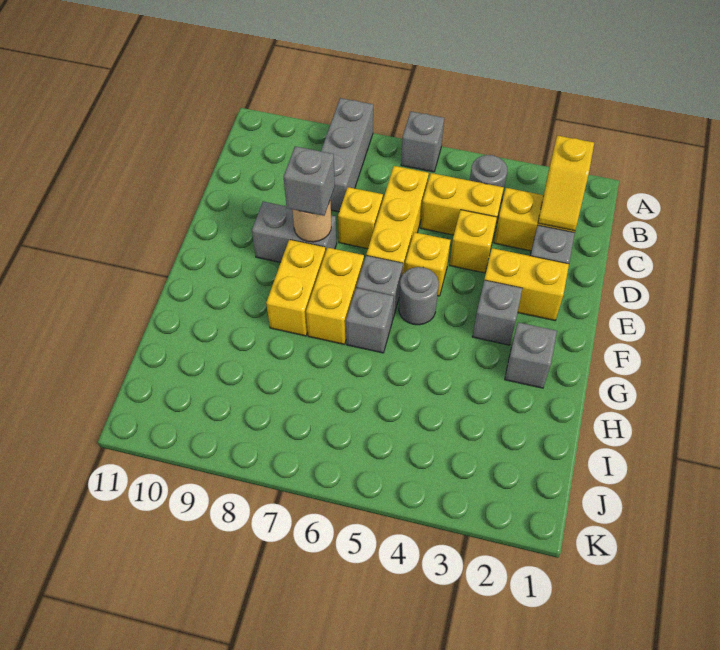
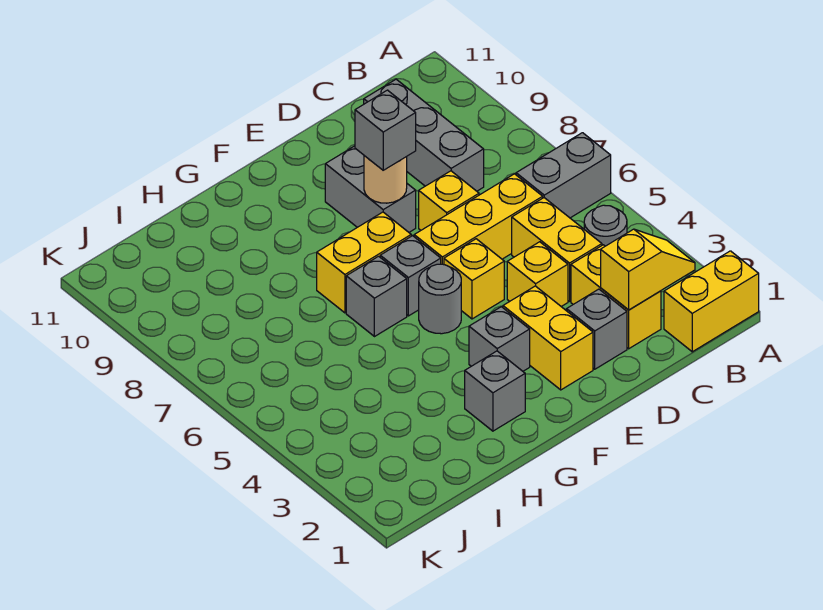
grey 1x1 brick [401,111,444,172] -> grey 1x2 brick [516,133,611,218]
grey 1x3 brick [321,98,373,212] -> grey 1x3 brick turned to [364,79,484,191]
yellow 1x2 slope [538,136,594,231] -> yellow 1x2 slope turned to [601,229,695,310]
yellow 1x2 brick [266,240,326,336] -> yellow 1x2 brick moved to [664,251,759,352]

